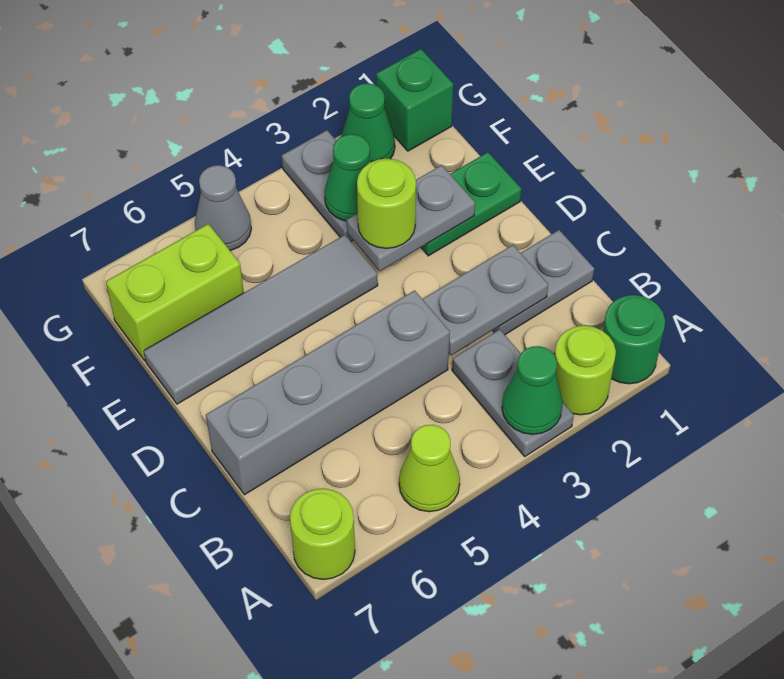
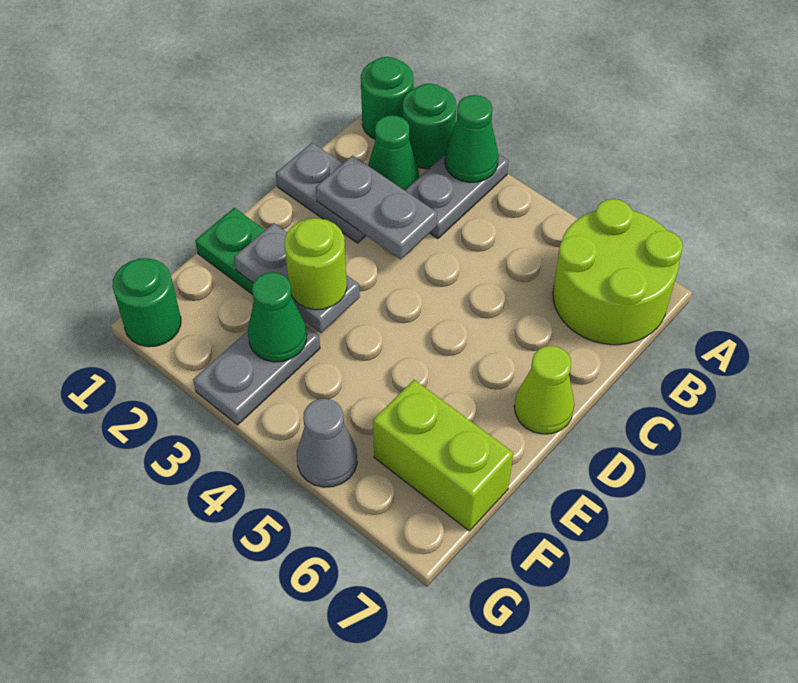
lime 1x1 round brick [555,326,616,415] -> green 1x1 round brick [403,84,456,169]
lime 1x1 cone [399,425,460,512] -> lime 1x1 cone moved to [514,346,574,434]
lime 1x1 round brick [290,488,355,579] -> lime 2x2 round brick [553,199,683,345]
grey 1x4 brick [206,290,450,495] -> none
grey 1x4 tile [144,235,378,404] -> none
green 1x1 brick [376,49,453,151] -> green 1x1 round brick [112,258,181,347]
green 1x1 cone [341,83,395,162] -> green 1x1 cone moved to [368,115,419,190]

